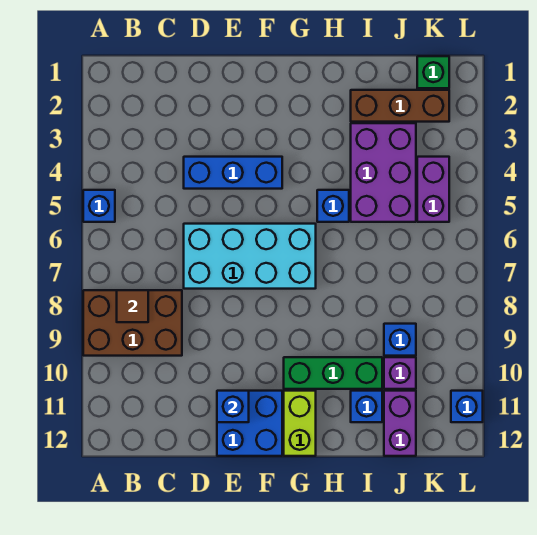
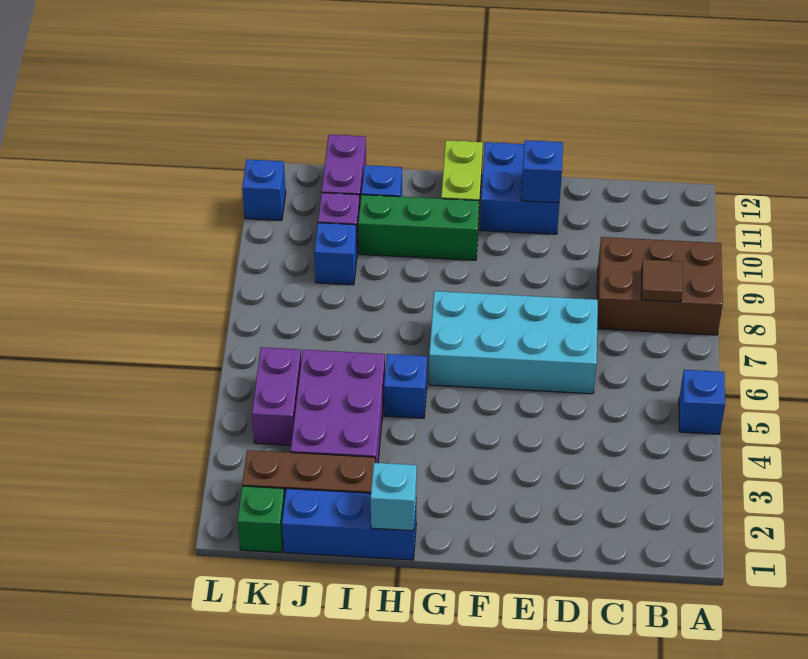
blue 1x3 brick [184,157,282,189] -> blue 1x3 brick moved to [282,489,416,560]
none -> cyan 1x1 brick [371,463,417,531]

